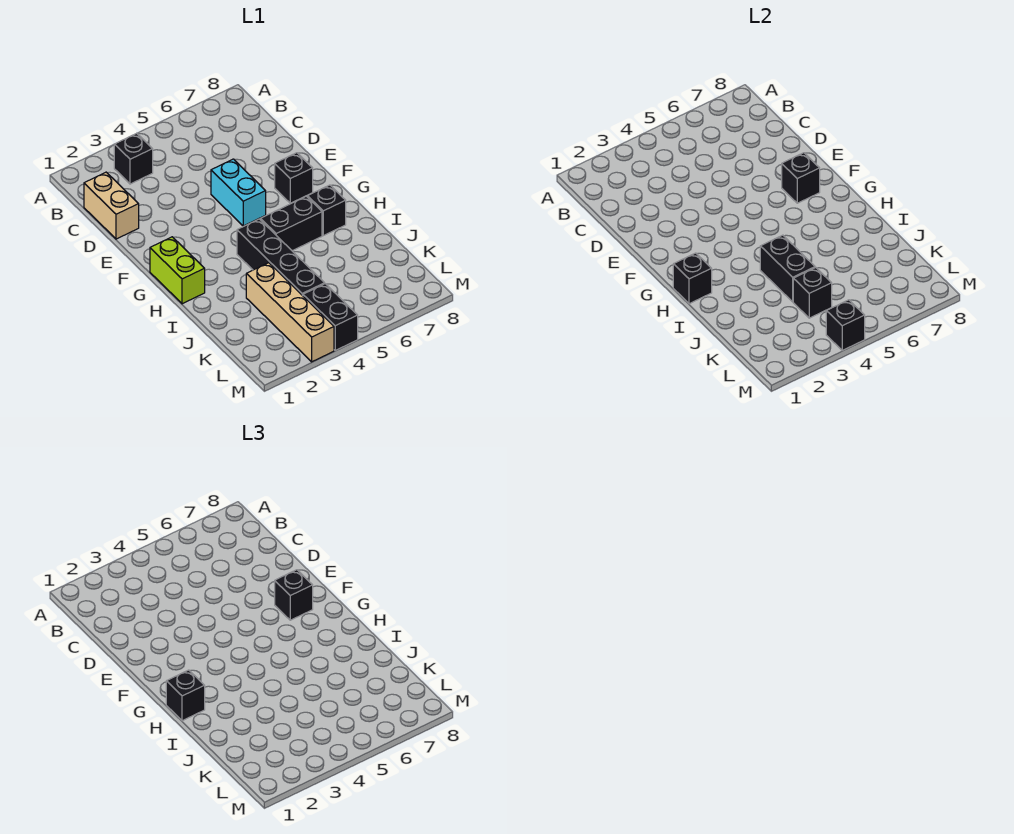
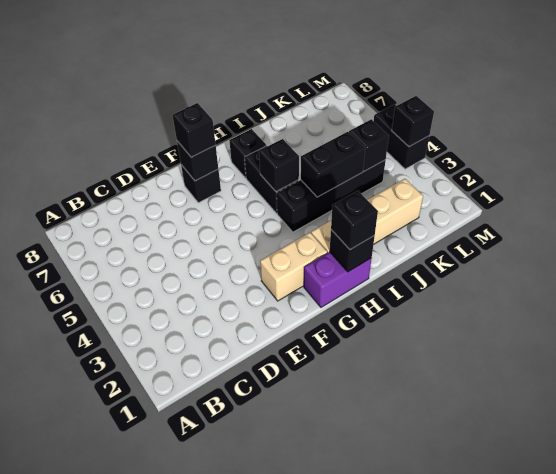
black 1x1 brick [114,133,153,184] -> black 1x1 brick moved to [259,139,299,192]
tan 1x2 brick [84,172,139,239] -> tan 1x2 brick moved to [260,233,327,301]
cyan 1x2 brick [211,159,266,226] -> none
lime 1x2 brick [150,237,205,304] -> purple 1x2 brick [304,252,372,307]
tan 1x4 brick [246,263,334,362] -> tan 1x4 brick moved to [311,179,423,253]
black 1x2 brick [303,284,358,350] -> black 1x2 brick turned to [374,104,429,169]

